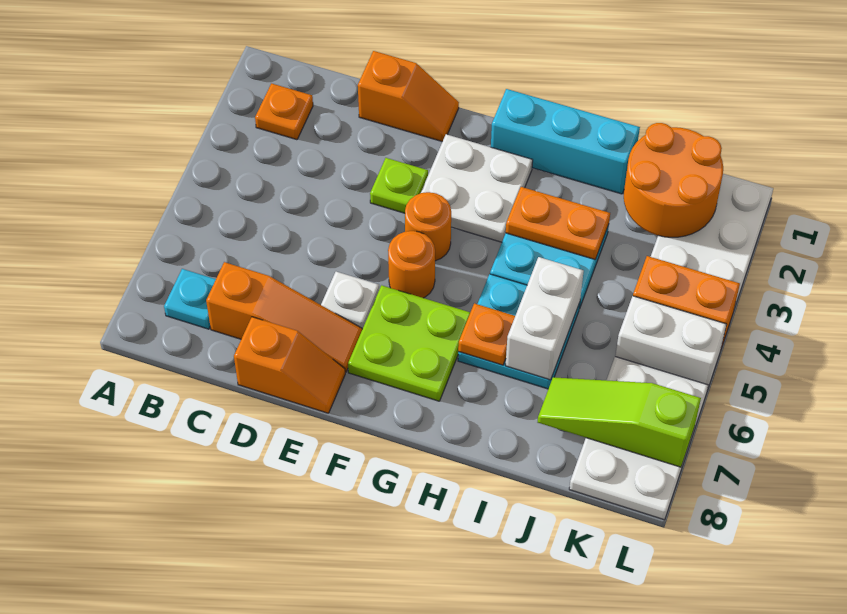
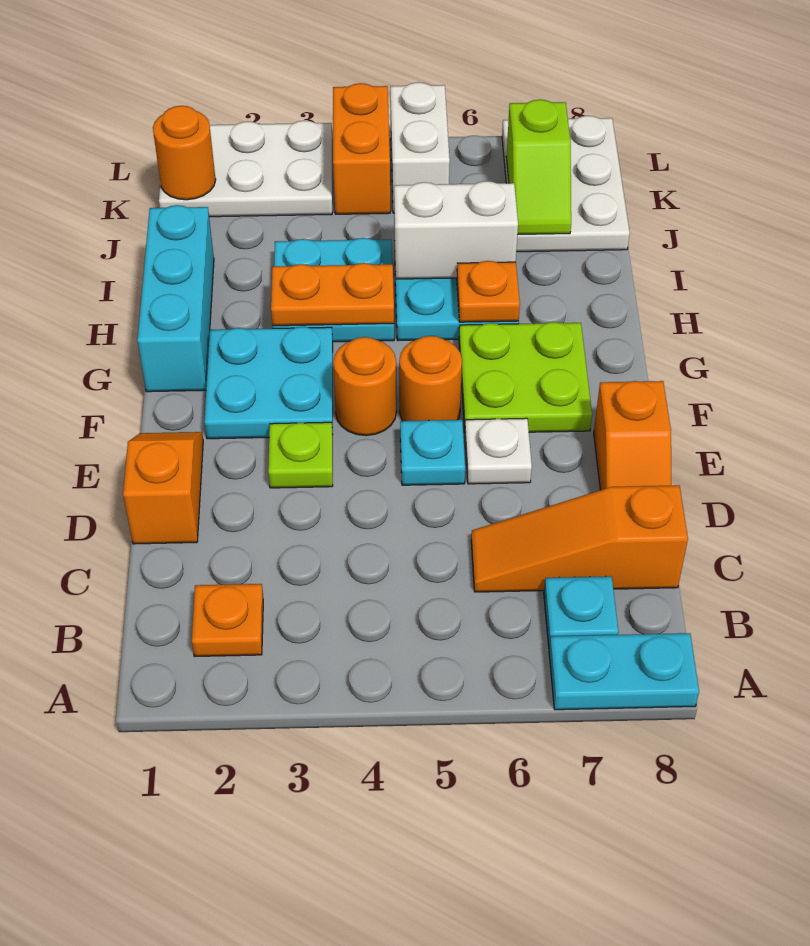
none -> cyan 1x2 plate [549,633,699,710]
orange 1x3 slope [206,262,362,372] -> orange 1x3 slope turned to [471,485,688,592]
orange 1x2 slope [234,317,345,413] -> orange 1x2 slope turned to [594,381,671,490]
none -> cyan 1x1 plate [400,420,465,485]
white 2x2 plate [421,134,533,242] -> cyan 2x2 plate [204,327,333,439]
orange 1x2 plate [506,187,610,259] -> orange 1x2 plate turned to [271,263,394,326]
orange 2x2 round brick [624,123,723,237] -> orange 1x1 round brick [153,106,216,200]
lime 1x3 slope [538,377,701,467] -> lime 1x2 slope [506,100,571,234]
white 2x3 plate [569,357,708,520] -> white 2x3 plate turned to [502,116,630,252]

